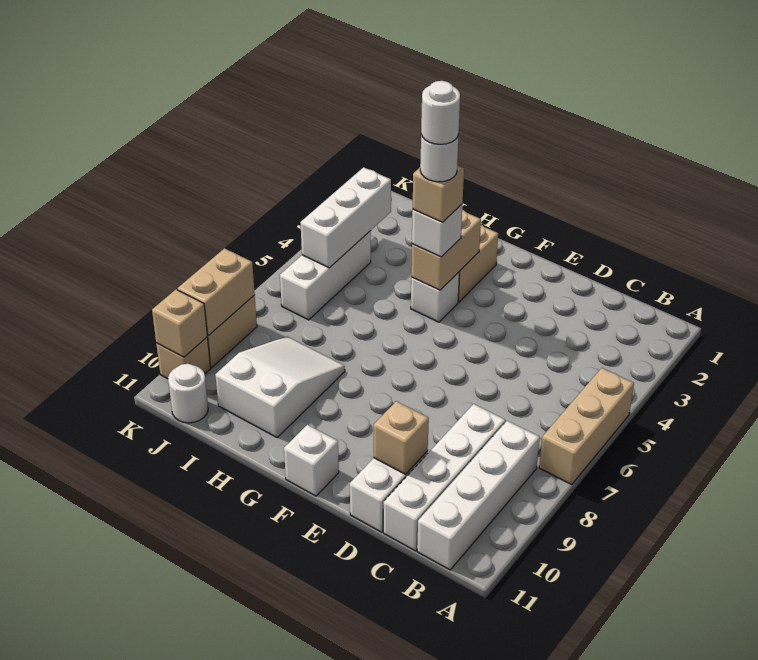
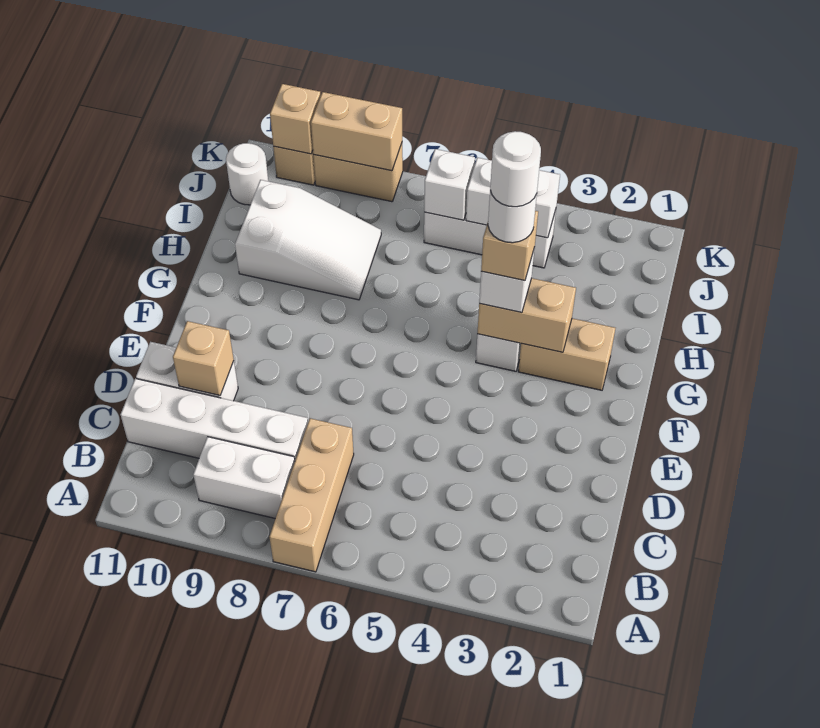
tan 1x3 brick [539,368,634,484] -> tan 1x3 brick turned to [270,418,354,572]
white 1x4 brick [417,421,540,570] -> white 1x2 brick [193,437,295,519]
white 1x1 brick [284,425,339,496] -> white 1x1 brick moved to [424,149,475,220]
white 1x3 brick [300,167,391,268] -> white 1x2 brick [466,158,560,238]

